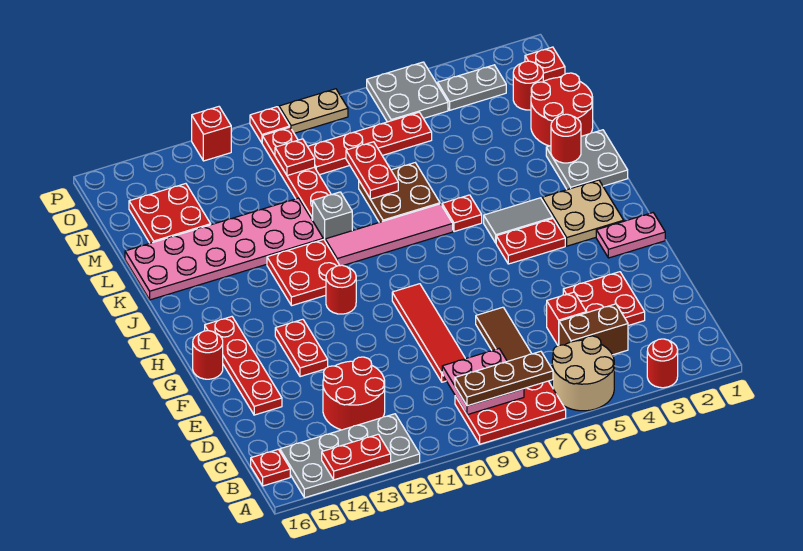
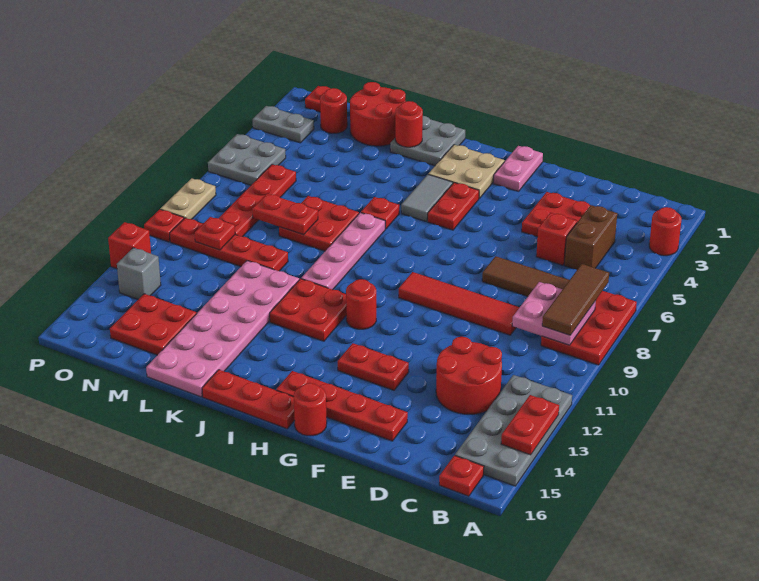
tan 2x2 round brick [552,336,614,411] -> none
brown 1x3 plate [455,351,553,406] -> brown 1x3 tile [542,264,609,335]
none -> red 1x3 plate [202,370,294,429]
pink 1x4 tile [325,204,453,266] -> pink 1x4 plate [301,213,385,290]
brown 2x2 plate [359,163,440,222] -> red 2x2 plate [279,196,359,251]
grey 1x1 brick [313,192,352,240] -> grey 1x1 brick moved to [117,248,161,299]
grey 1x2 plate [438,65,506,110] -> grey 1x2 plate turned to [253,106,314,143]

